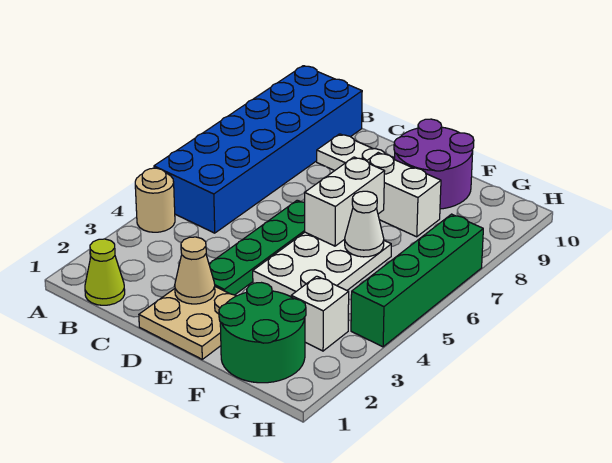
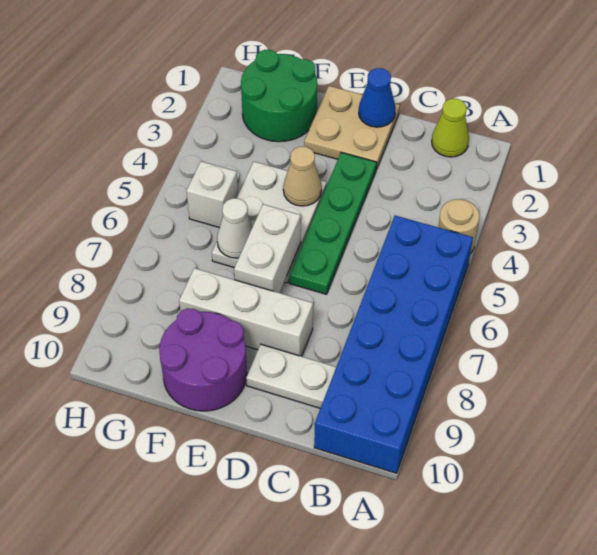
none -> blue 1x1 cone [359,68,396,127]
tan 1x1 cone [175,237,215,304] -> tan 1x1 cone moved to [283,146,322,206]
white 1x2 brick [367,153,441,237] -> white 1x3 brick [179,268,313,356]
white 1x1 brick [291,276,349,351] -> white 1x1 brick moved to [187,161,238,228]
green 1x4 brick [351,214,483,347] -> none

